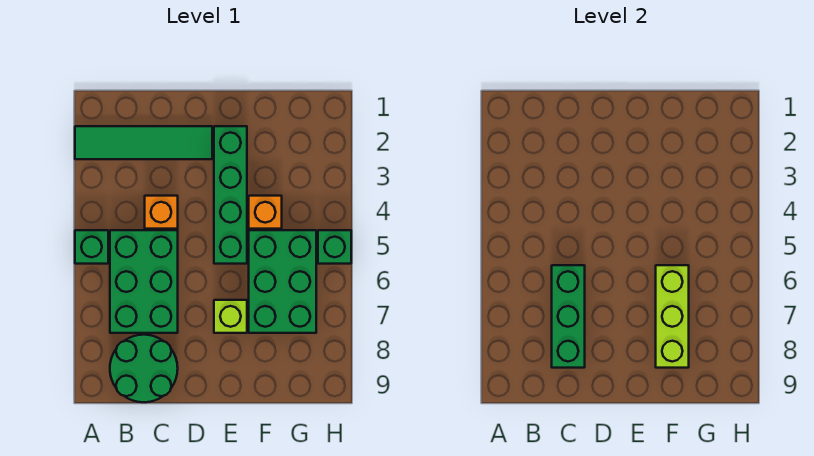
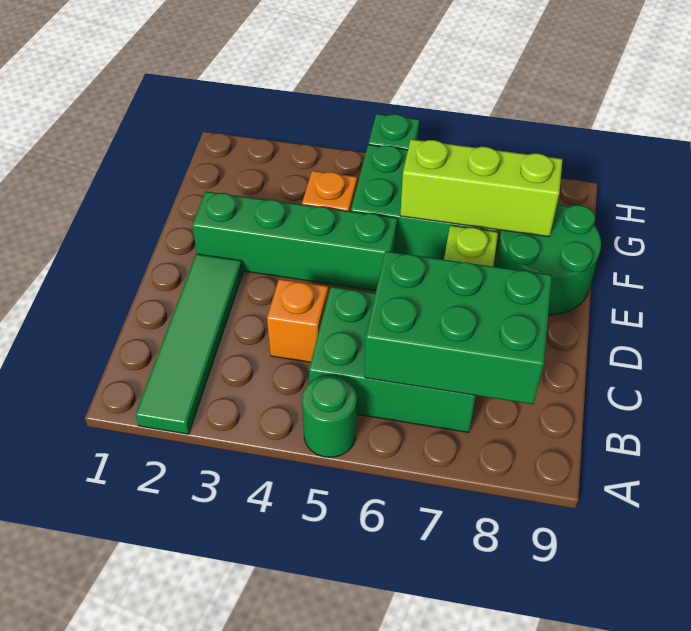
green 1x1 brick [75,230,108,264] -> green 1x1 round brick [302,376,357,457]
green 2x2 round brick [110,335,178,402] -> green 2x2 round brick moved to [495,204,601,315]
green 1x3 brick [552,265,585,368] -> green 2x3 brick [365,251,552,404]

